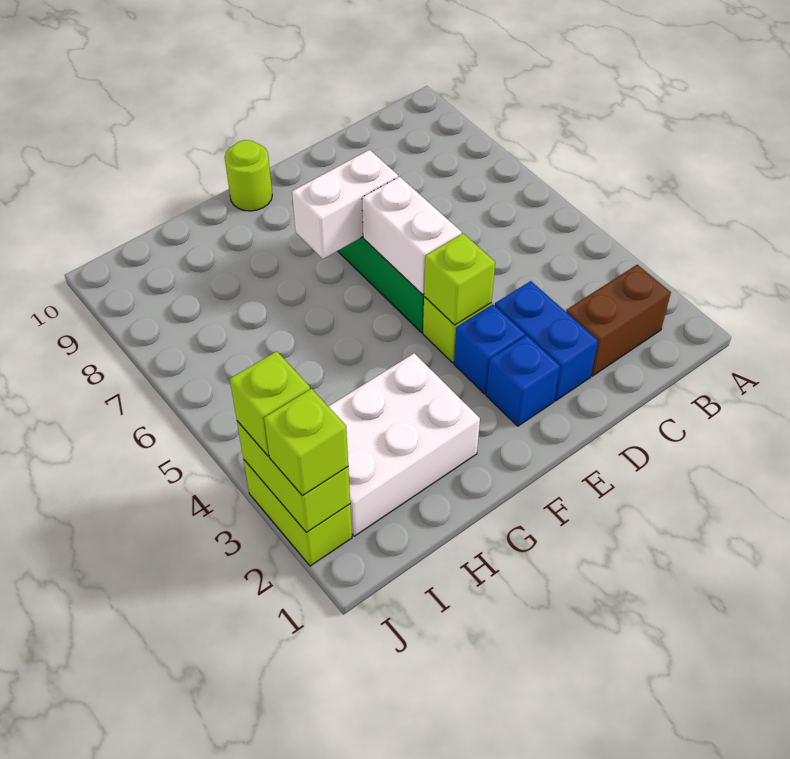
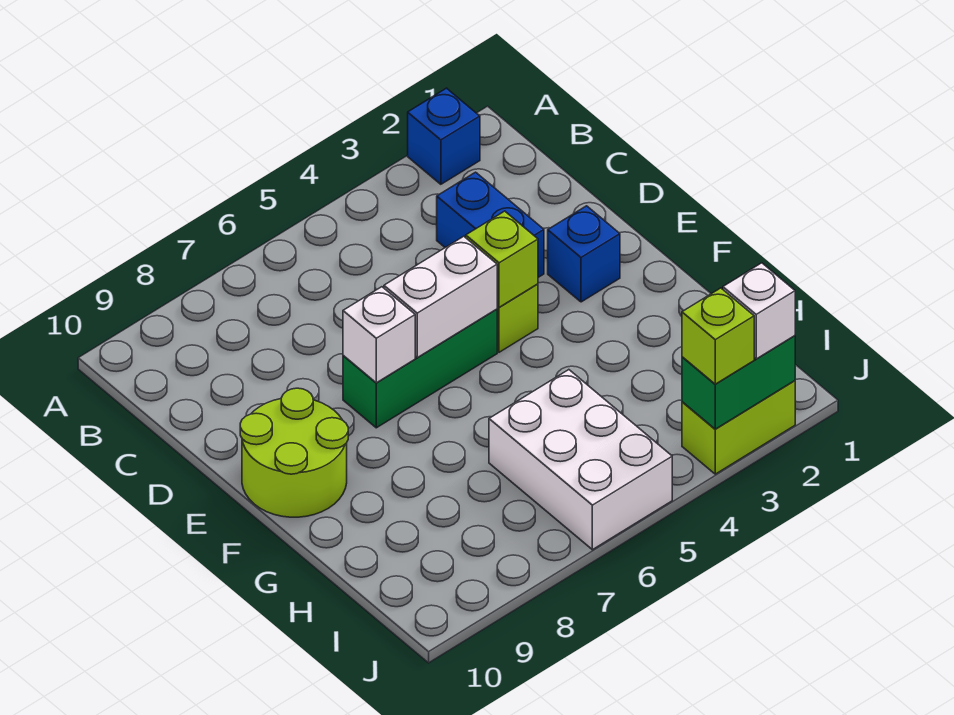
brown 1x2 brick [566,265,671,376] -> none
blue 1x2 brick [495,281,598,401] -> blue 1x2 brick turned to [437,172,544,277]
blue 1x1 brick [454,305,525,394] -> blue 1x1 brick moved to [408,88,480,184]
white 1x2 brick [292,150,398,259] -> white 1x1 brick [343,287,415,383]
lime 1x1 round brick [225,140,272,211] -> lime 2x2 round brick [240,388,348,517]
white 2x3 brick [328,353,480,536] -> white 2x3 brick moved to [489,370,672,550]
lime 1x2 brick [237,421,350,533] -> green 1x2 brick [682,336,795,429]
lime 1x1 brick [264,389,348,496] -> white 1x1 brick [723,263,795,359]

